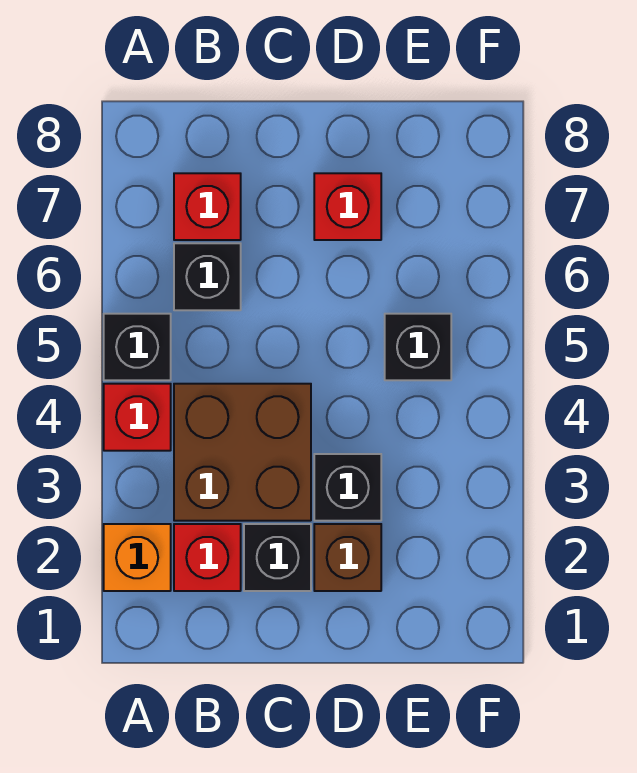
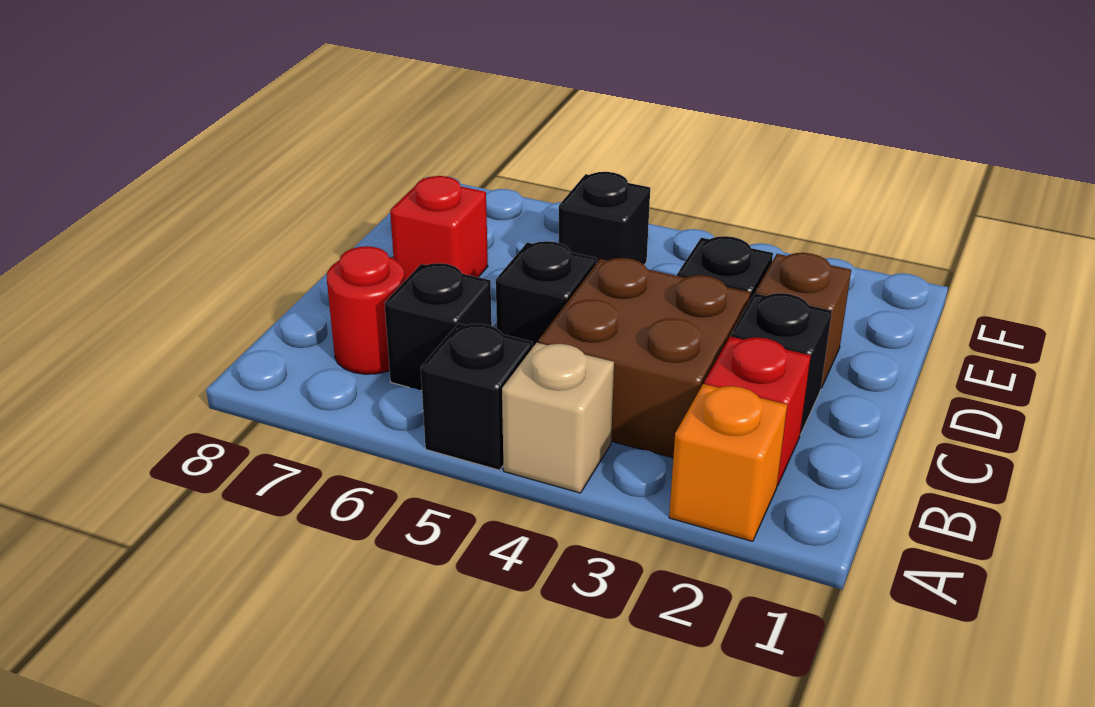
red 1x1 brick [104,384,171,451] -> tan 1x1 brick [502,343,614,493]
red 1x1 brick [174,173,241,240] -> red 1x1 round brick [327,246,405,374]
none -> black 1x1 brick [496,241,597,347]

